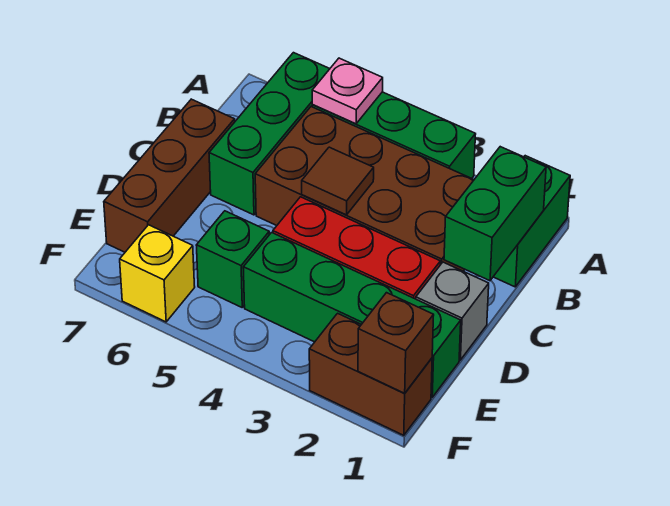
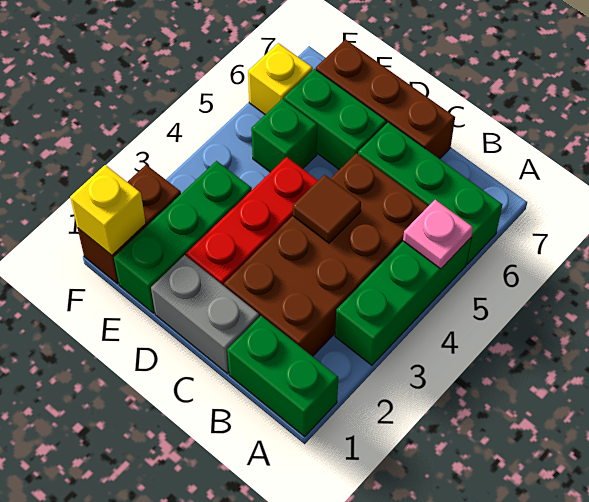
green 1x2 brick [444,147,546,281] -> green 1x2 brick moved to [284,69,386,170]
grey 1x1 brick [416,262,489,360] -> grey 1x2 brick [151,255,259,374]
green 1x4 brick [243,233,461,397] -> green 1x3 brick [114,161,252,313]
brown 1x1 brick [358,293,434,393] -> yellow 1x1 brick [70,165,146,255]

